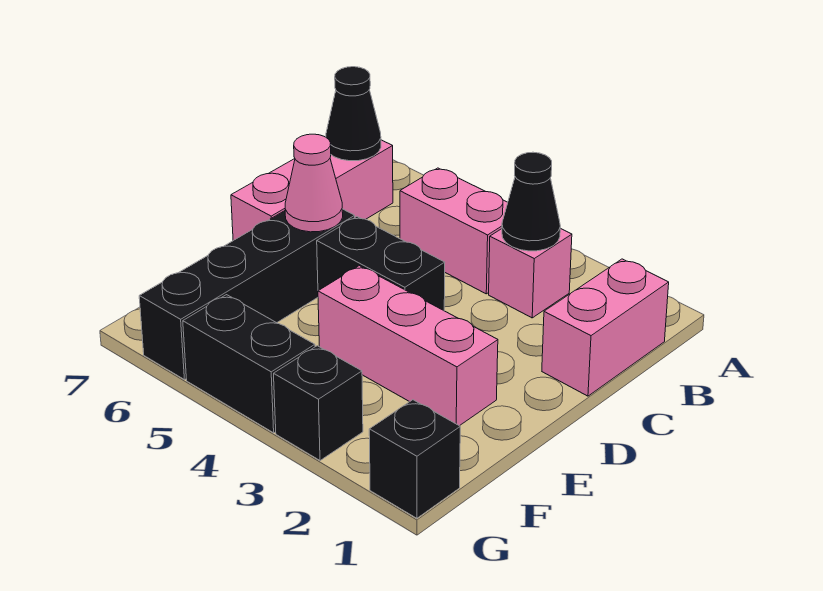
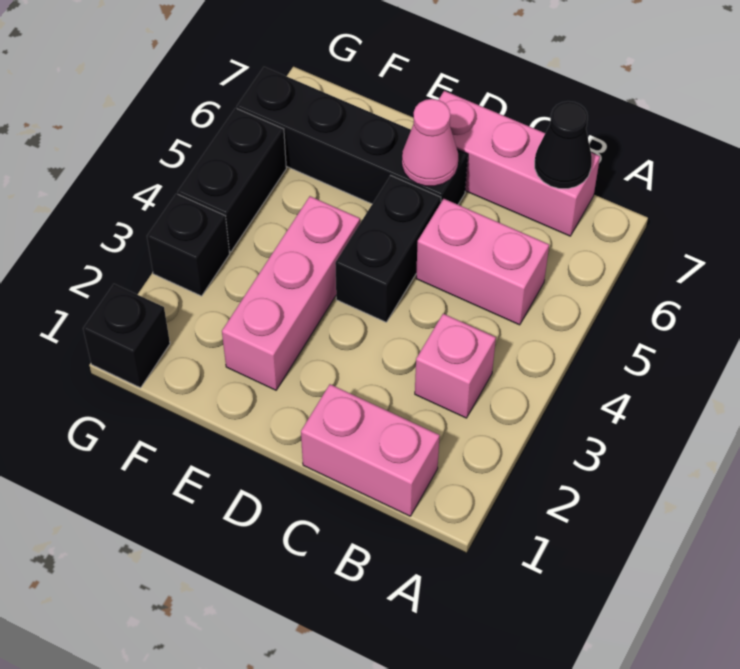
black 1x1 cone [502,152,560,251] -> none
pink 1x2 brick [400,168,508,294] -> pink 1x2 brick turned to [416,199,549,325]

